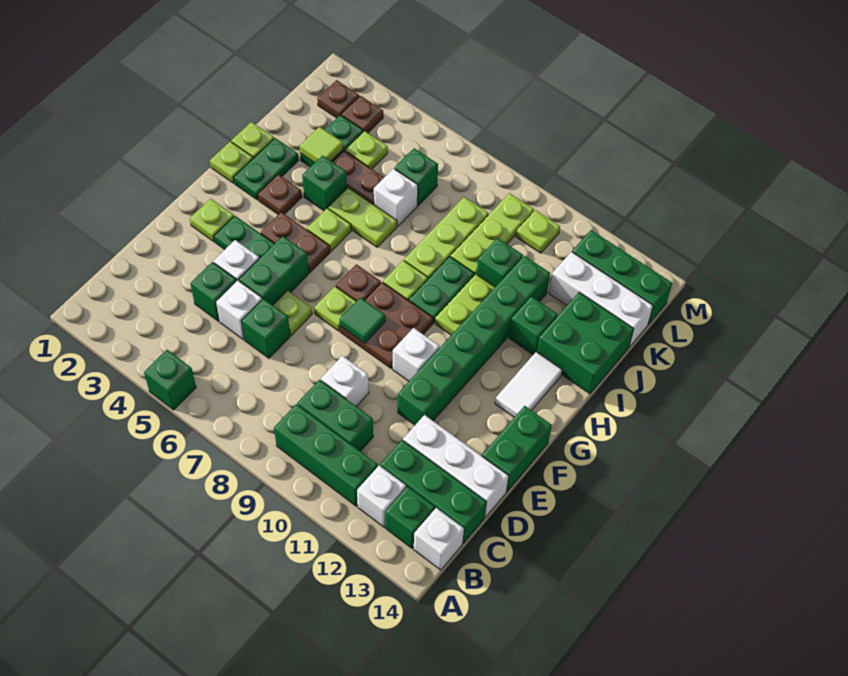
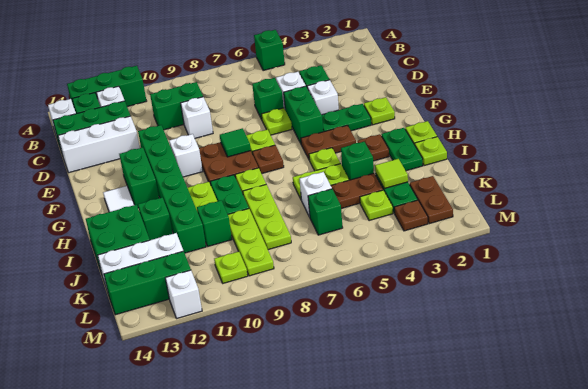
green 1x3 brick [274,404,378,506] -> green 1x3 brick moved to [67,66,146,107]
green 1x2 brick [482,406,552,492] -> green 1x2 brick moved to [119,148,159,208]
brown 1x1 plate [317,80,359,118] -> brown 1x2 plate [410,176,453,224]
none -> white 1x1 brick [165,270,202,318]

